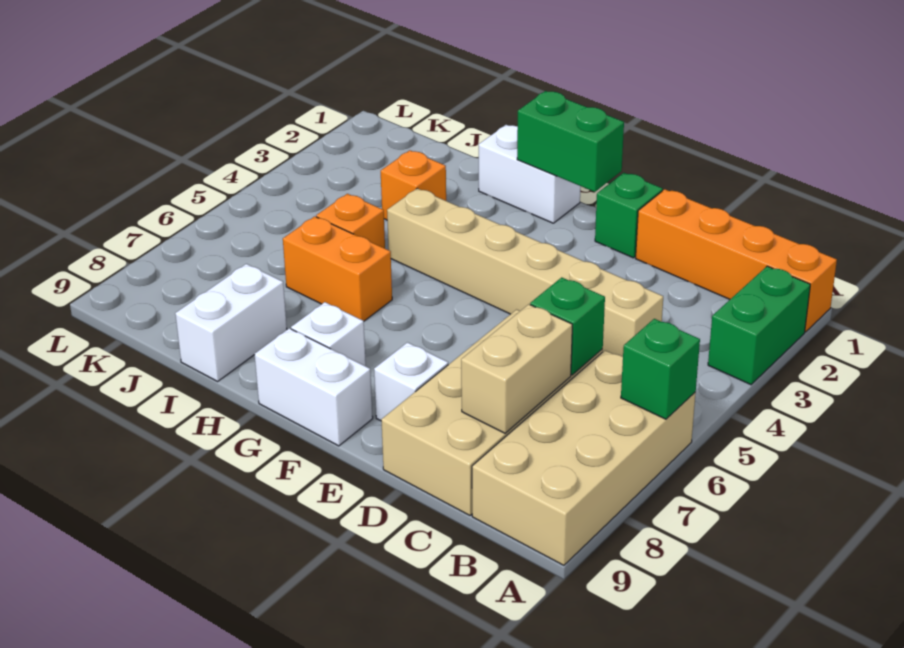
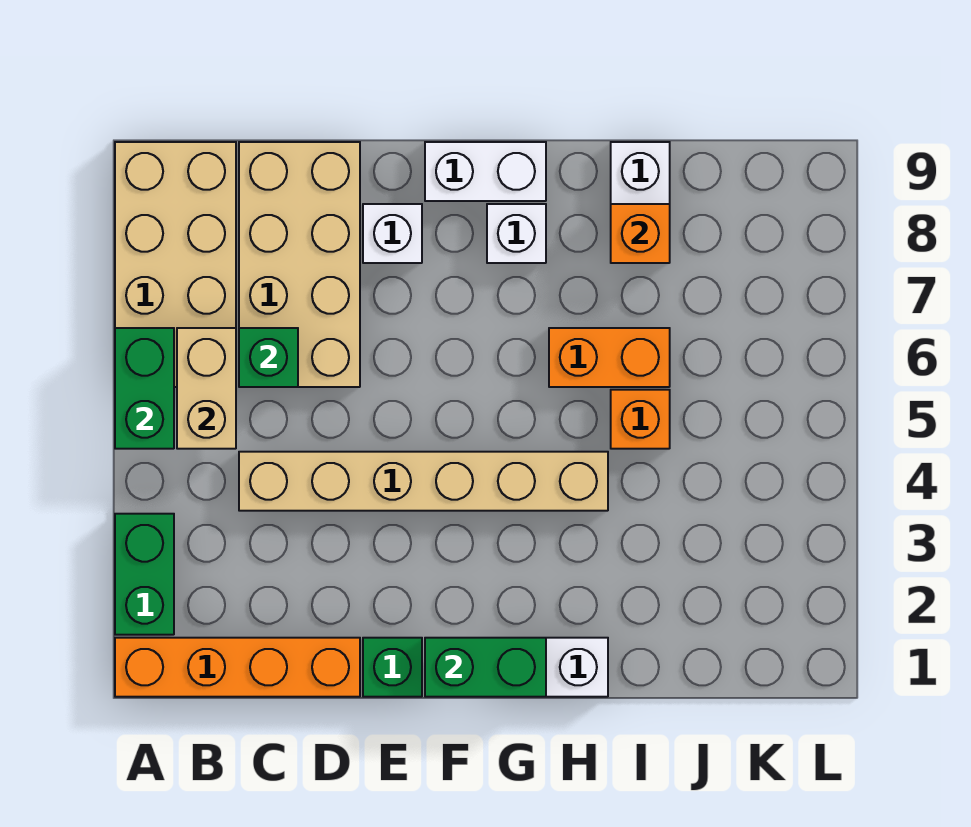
green 1x1 brick [621,319,700,419] -> green 1x2 brick [115,328,174,449]
tan 1x2 brick [461,304,573,433] -> tan 1x2 brick moved to [177,328,236,449]
orange 1x1 brick [381,150,446,220] -> orange 1x1 brick moved to [611,204,670,263]

